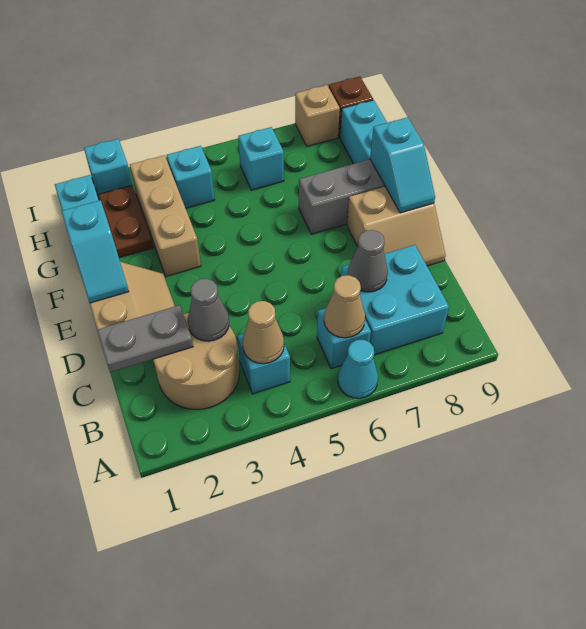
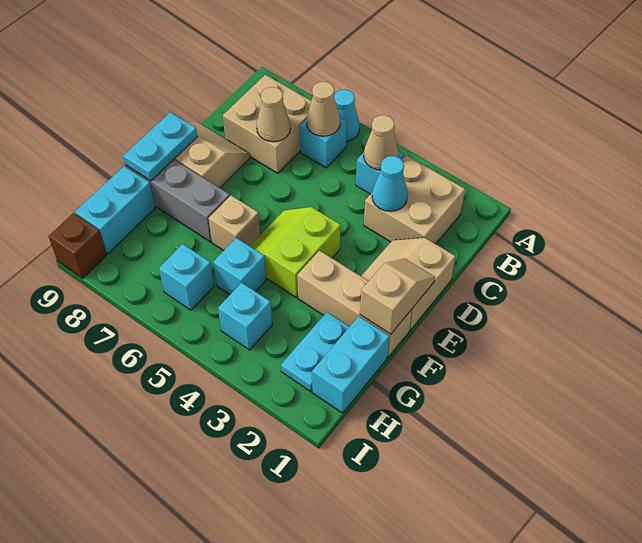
tan 2x2 round brick [153,313,240,410] -> tan 2x2 brick [364,155,465,244]
cyan 2x2 brick [341,245,449,355] -> tan 2x2 brick [223,75,311,173]
grey 1x2 plate [97,305,193,372] -> none
grey 1x1 cone [188,279,229,341] -> cyan 1x1 cone [372,156,408,211]
grey 1x1 cone [348,230,388,292] -> tan 1x1 cone [257,87,290,142]
cyan 1x2 slope [62,200,129,303] -> tan 1x2 slope [360,258,435,334]
none -> lime 2x2 slope [250,207,341,298]
cyan 1x2 slope [370,117,435,213] -> cyan 1x2 plate [123,112,197,181]
tan 1x3 brick [130,155,201,276] -> tan 1x3 brick turned to [297,251,412,357]
brown 1x2 plate [98,185,153,258] -> cyan 1x2 plate [281,312,350,392]
cyan 1x1 brick [84,139,132,198] -> cyan 1x1 brick moved to [213,238,266,295]
tan 1x1 brick [295,85,340,146] -> tan 1x1 brick moved to [209,195,260,250]

